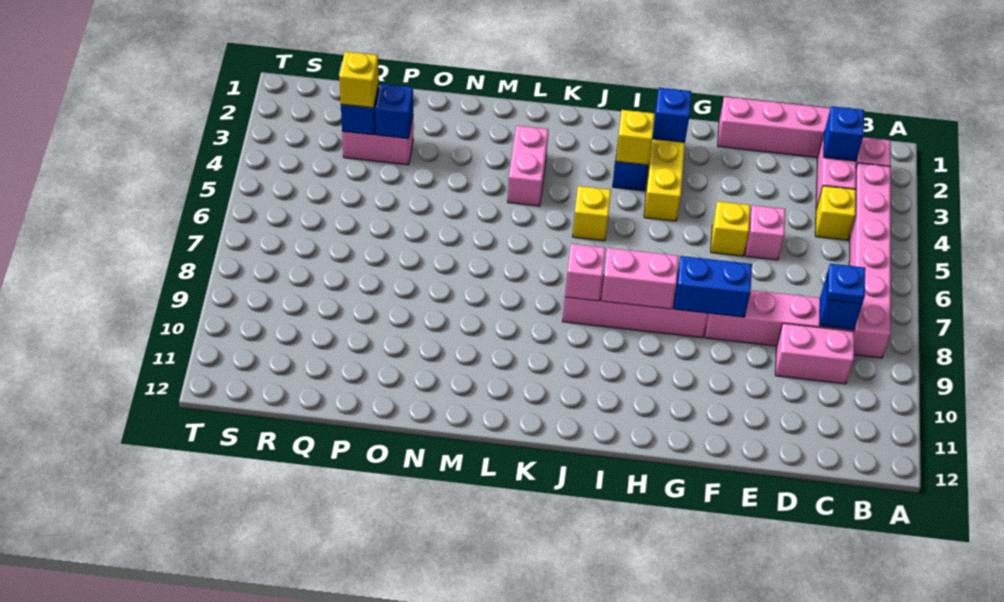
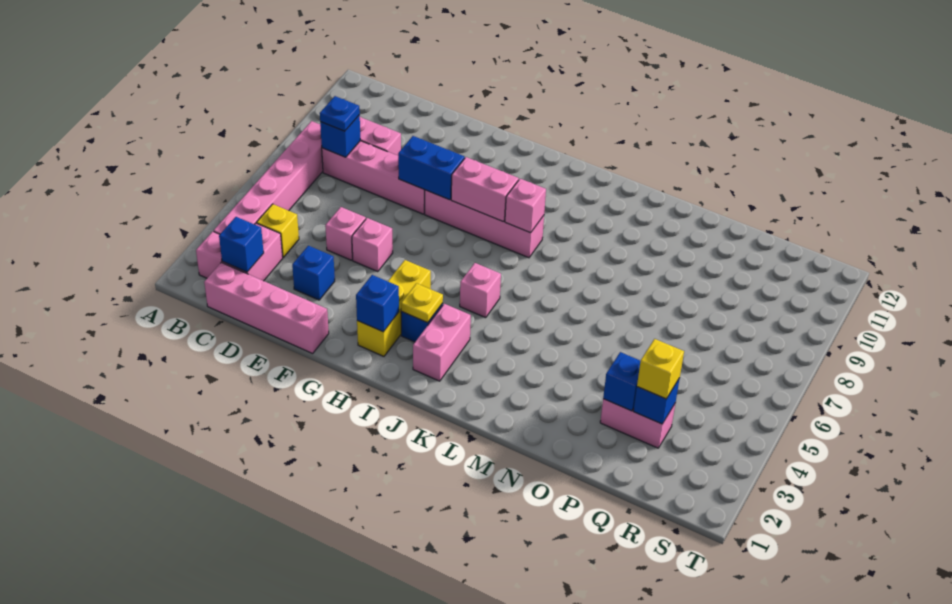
none -> blue 1x1 brick [292,246,335,300]
yellow 1x1 brick [711,201,750,256] -> pink 1x1 brick [352,218,393,272]
yellow 1x1 brick [616,110,655,165] -> yellow 1x1 plate [401,283,443,323]
yellow 1x1 brick [572,186,611,241] -> pink 1x1 brick [460,263,501,318]
pink 1x2 brick [508,126,549,206] -> pink 1x2 brick moved to [413,304,471,381]

